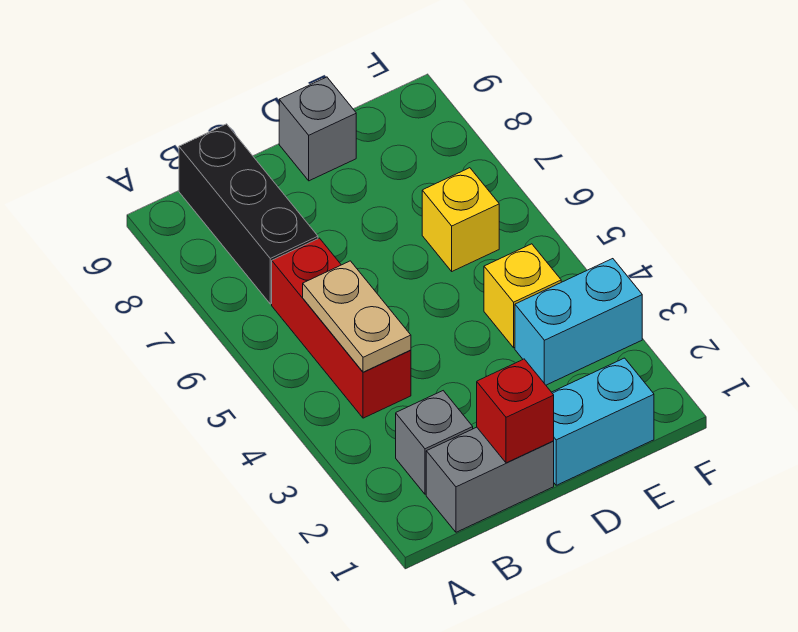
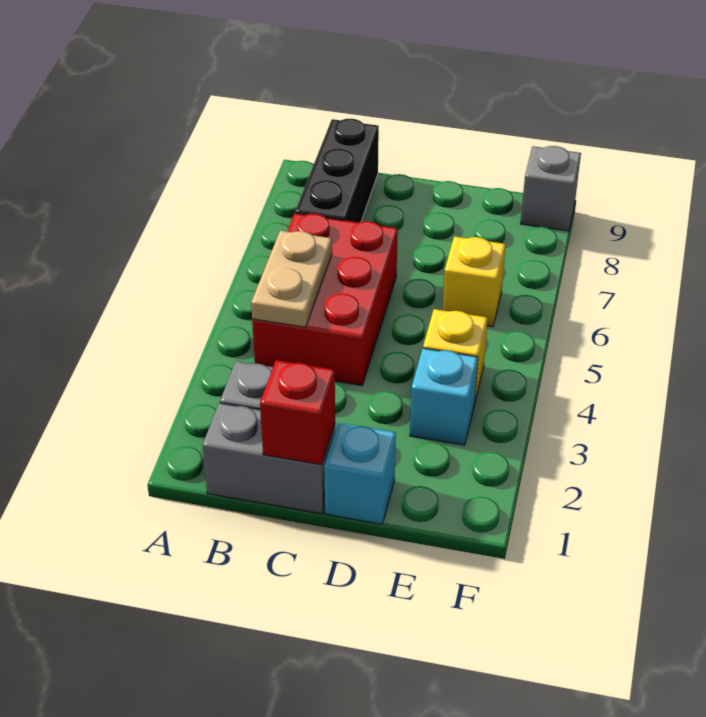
red 1x3 brick [272,238,411,418] -> red 2x3 brick [252,213,398,386]
cyan 1x2 brick [552,358,654,485] -> cyan 1x1 brick [324,423,396,524]
grey 1x1 brick [279,77,356,181] -> grey 1x1 brick moved to [520,146,581,231]
cyan 1x2 brick [515,259,642,385] -> cyan 1x1 brick [410,348,478,445]

